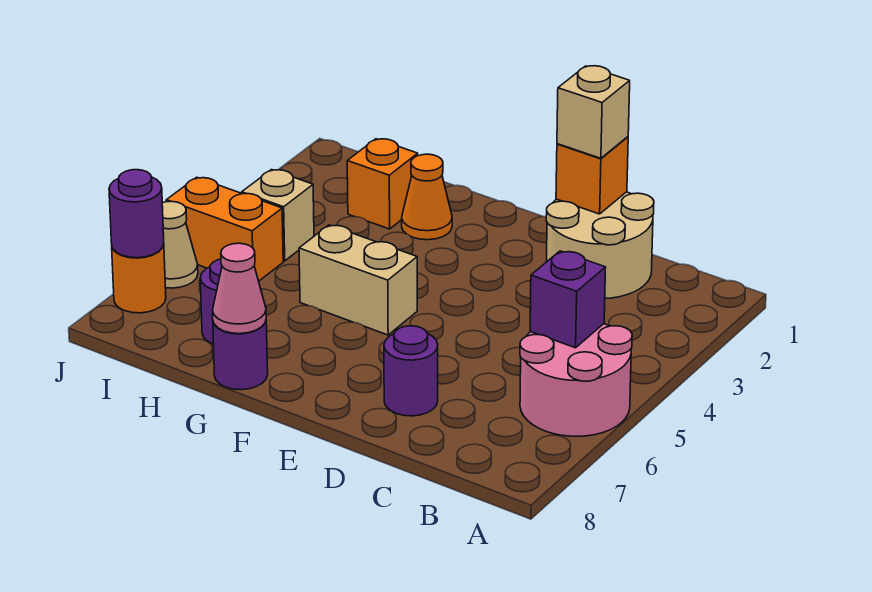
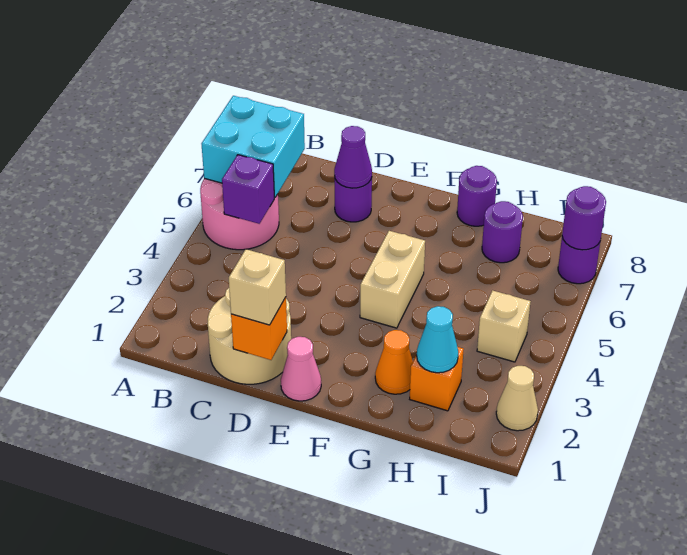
none -> cyan 2x2 brick [202,96,305,198]
none -> purple 1x1 cone [334,126,372,188]
tan 1x2 brick [299,225,417,335] -> tan 1x2 brick turned to [360,231,425,328]
pink 1x1 cone [213,243,266,334] -> pink 1x1 cone moved to [281,337,321,401]
none -> cyan 1x1 cone [417,306,458,373]
orange 1x2 brick [166,177,283,281] -> none
tan 1x1 cone [162,201,198,288] -> tan 1x1 cone moved to [496,366,538,431]
orange 1x1 round brick [112,244,166,313] -> purple 1x1 round brick [558,237,600,284]

